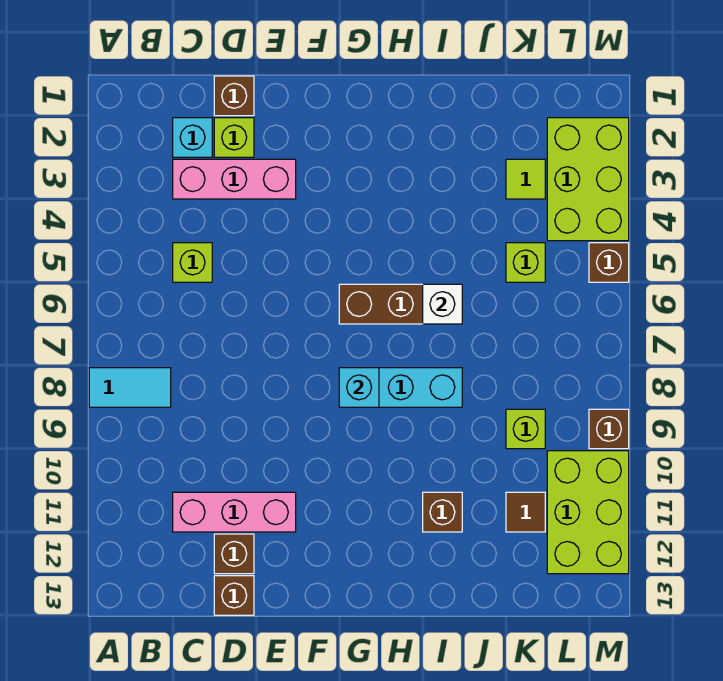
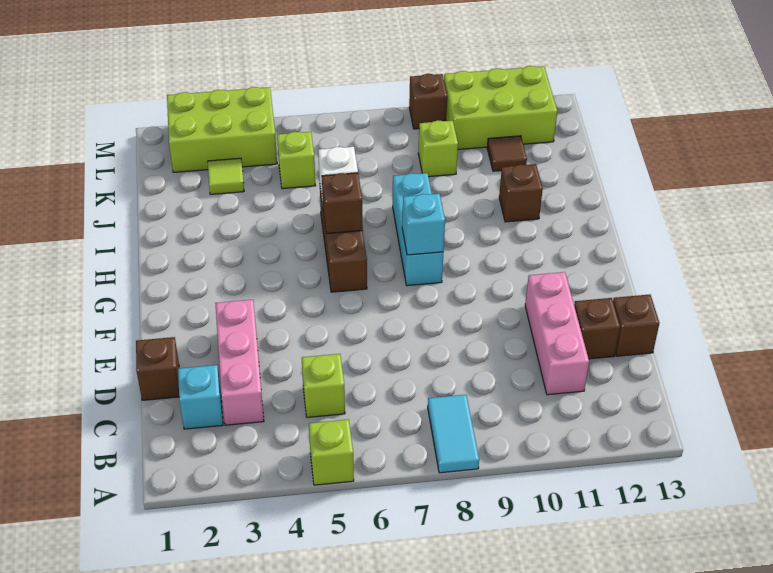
lime 1x1 brick [214,118,254,157] -> lime 1x1 brick moved to [309,419,354,485]
brown 1x1 brick [589,243,629,282] -> brown 1x1 brick moved to [322,173,363,234]

